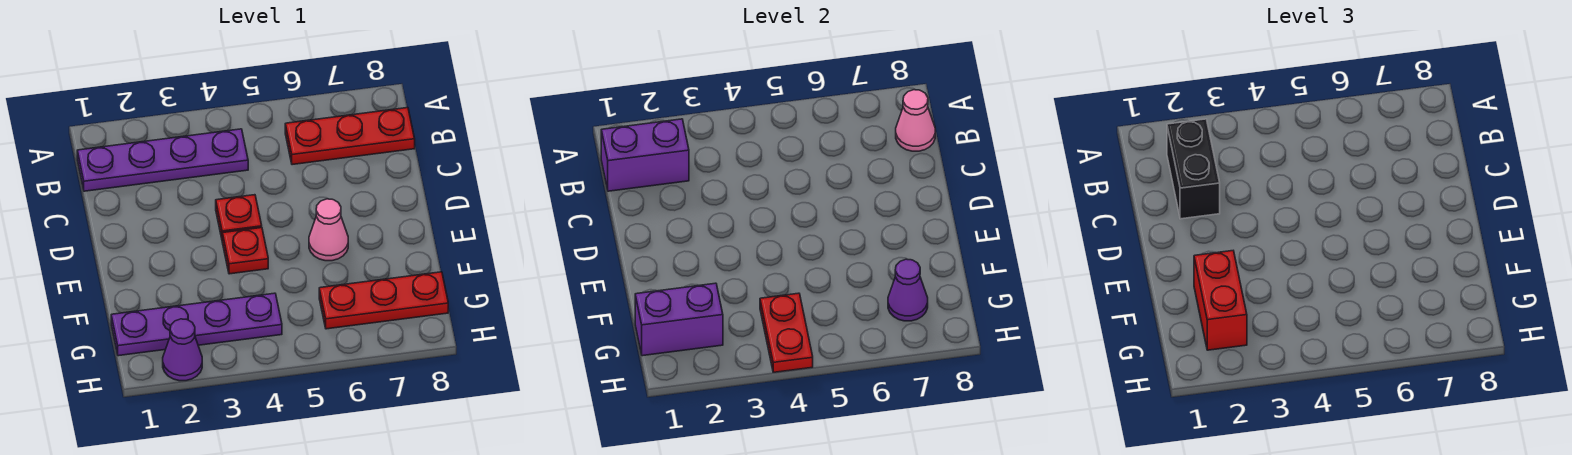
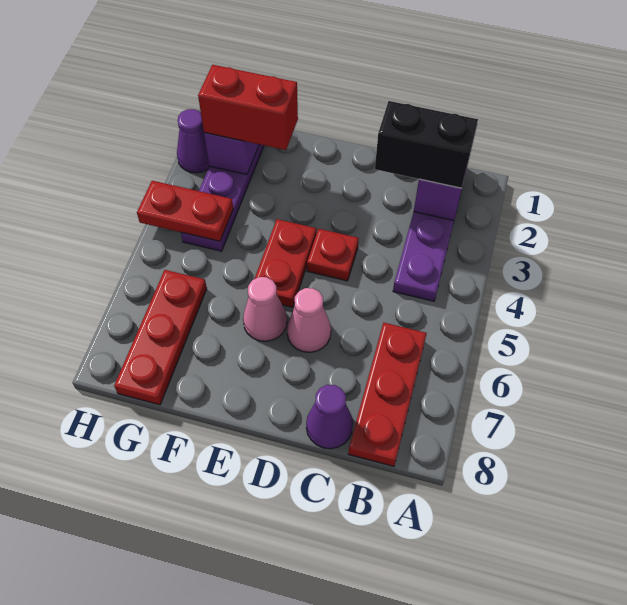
pink 1x1 cone [896,90,935,151] -> pink 1x1 cone moved to [287,288,331,352]
red 1x1 plate [222,228,268,274] -> red 1x2 plate [255,219,316,307]
purple 1x1 cone [888,259,928,321] -> purple 1x1 cone moved to [306,385,353,449]

